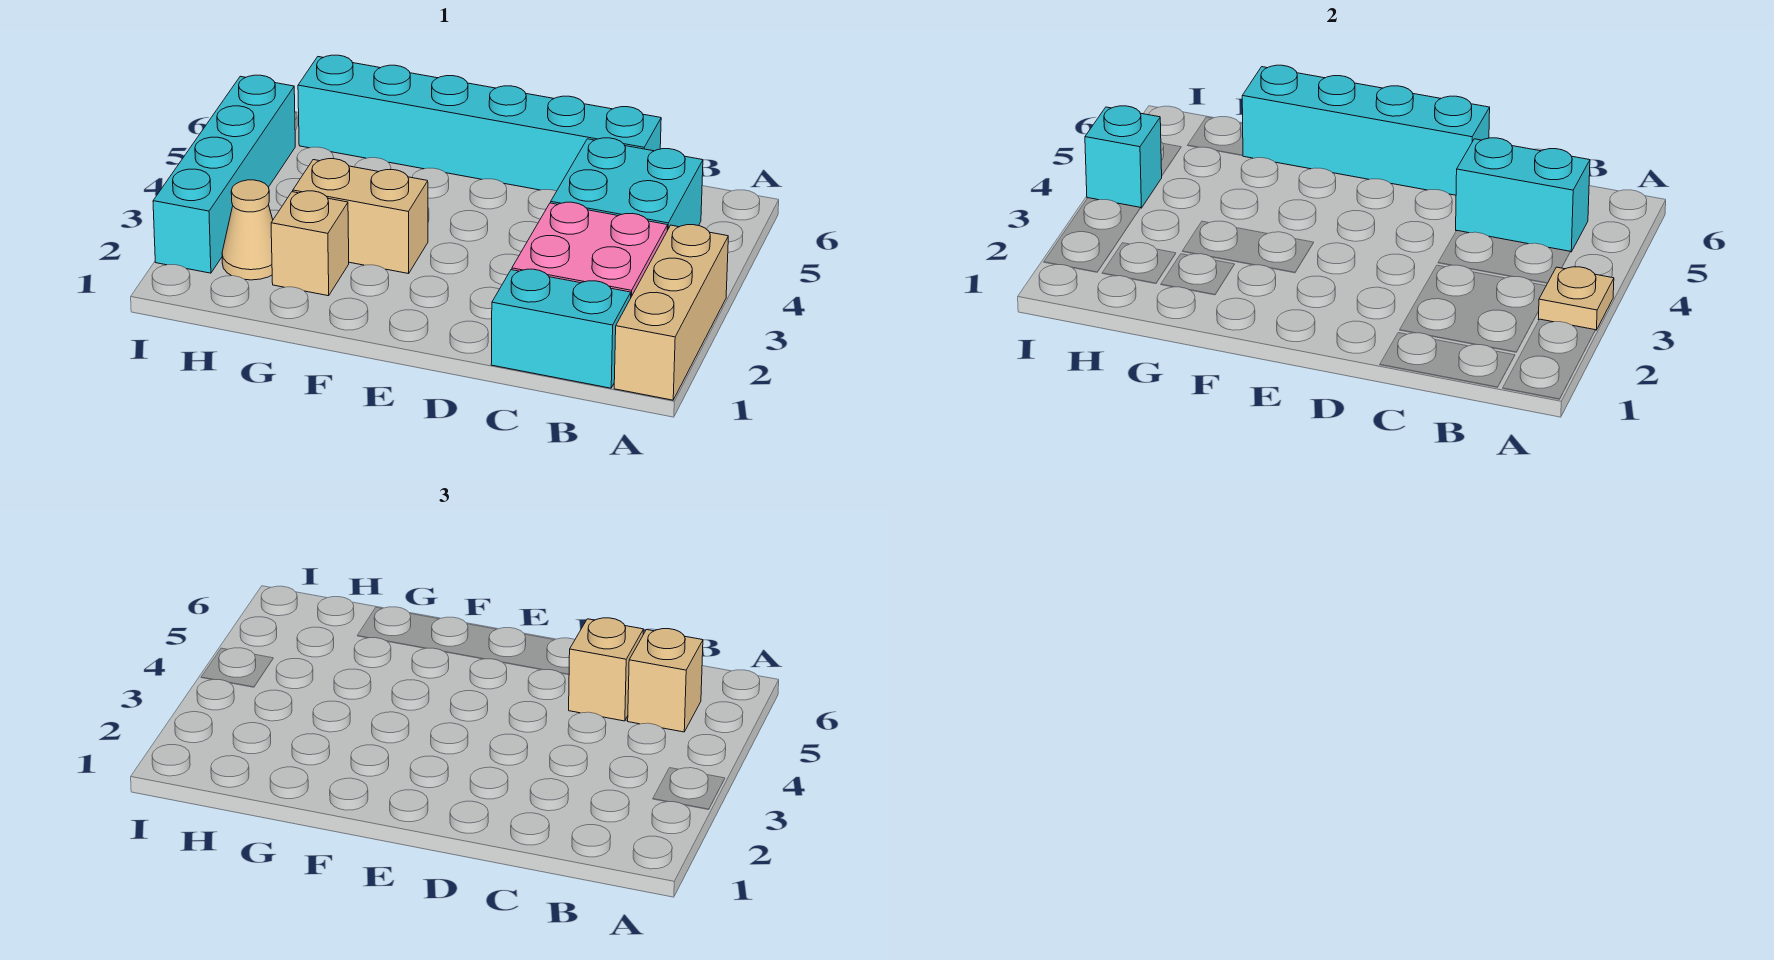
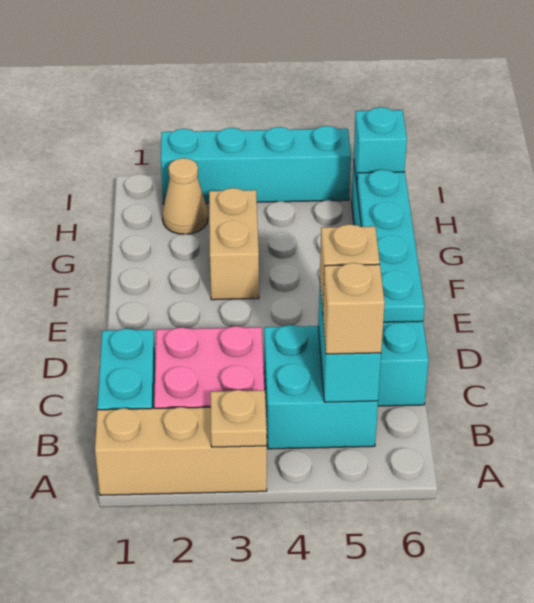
cyan 1x4 brick [1242,65,1490,195] -> cyan 1x4 plate [357,170,424,322]
tan 1x1 brick [271,191,349,296] -> none
cyan 1x1 brick [1085,106,1162,208] -> cyan 1x1 brick moved to [354,107,407,184]

